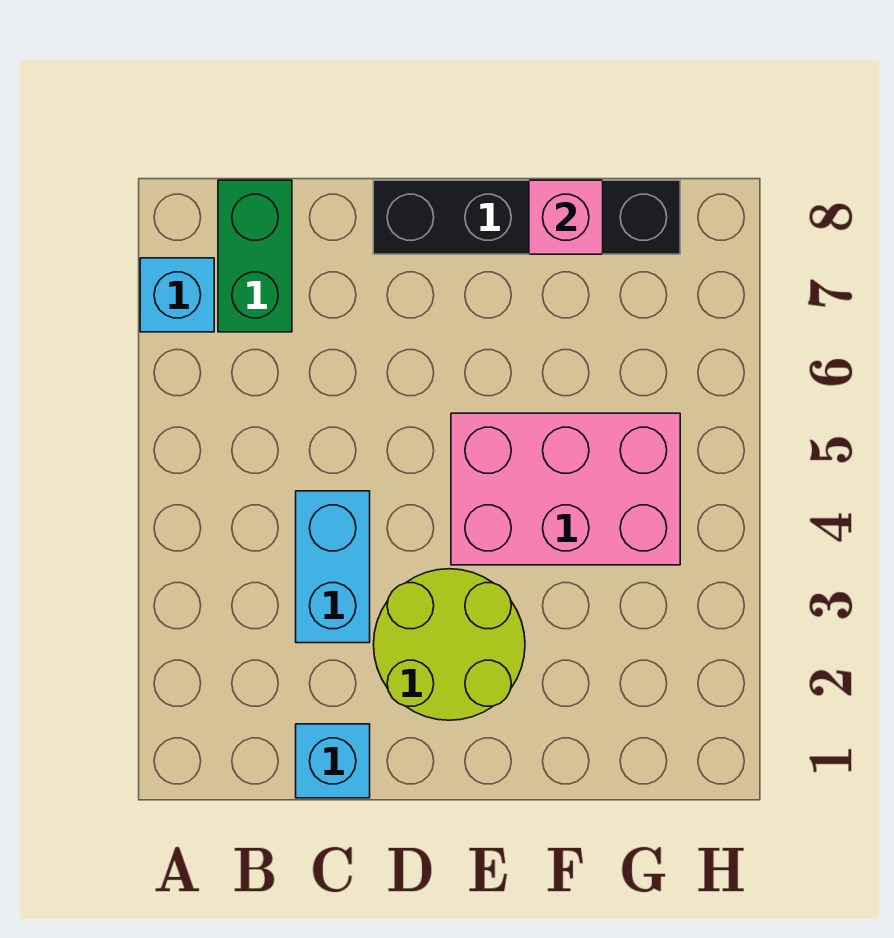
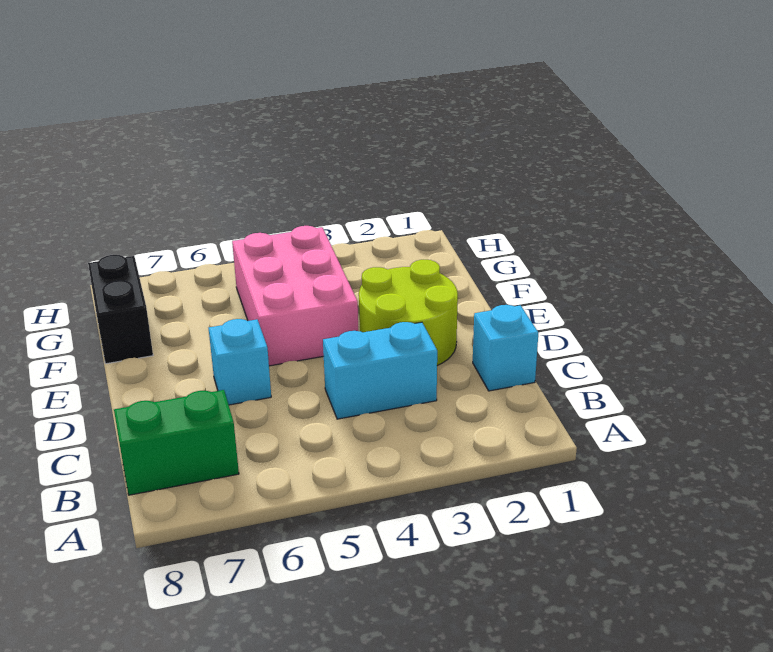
cyan 1x1 brick [140,258,214,332] -> cyan 1x1 brick moved to [209,319,271,405]
black 1x4 brick [373,180,680,254] -> black 1x2 brick [88,255,153,364]
pink 1x1 brick [529,180,603,254] -> none

